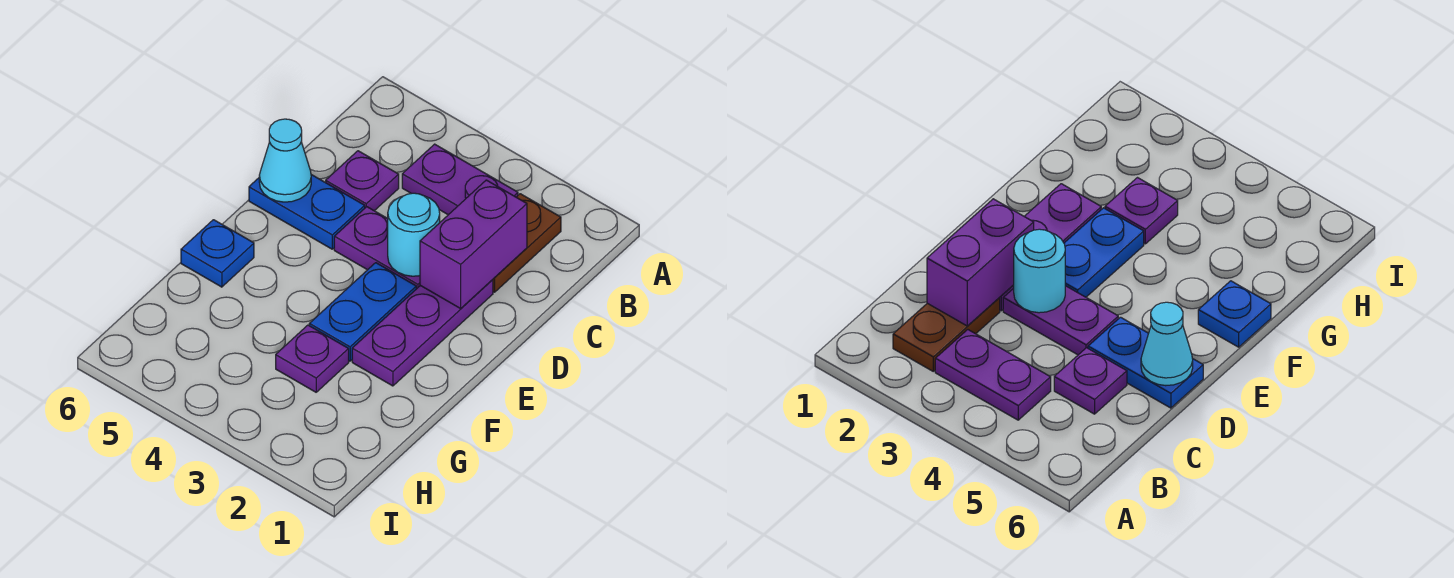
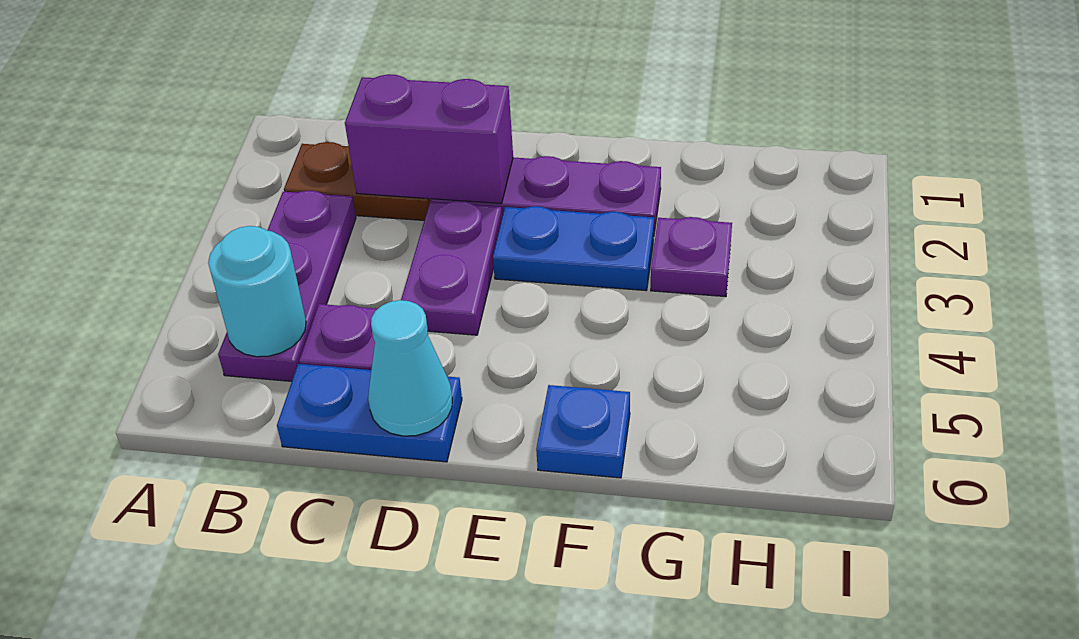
purple 1x2 plate [402,144,518,215] -> purple 1x3 plate [218,191,356,381]
cyan 1x1 round brick [388,193,440,276] -> cyan 1x1 round brick moved to [208,226,306,357]
blue 1x2 plate [249,175,365,249] -> blue 1x2 plate turned to [277,364,462,462]

